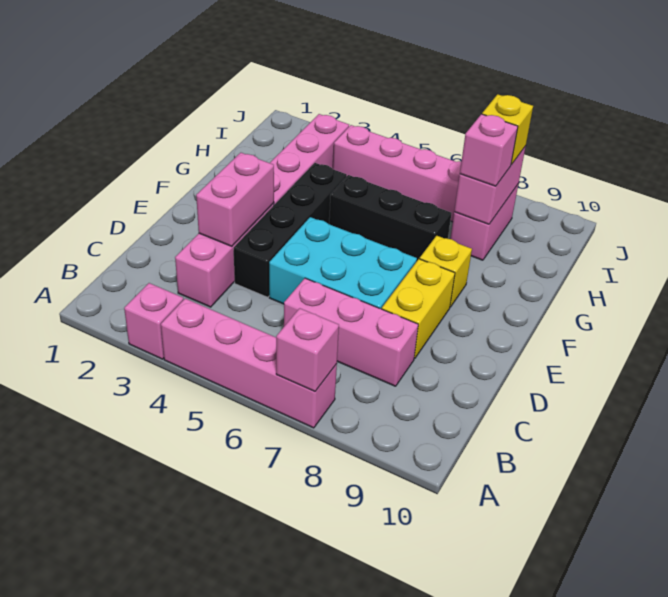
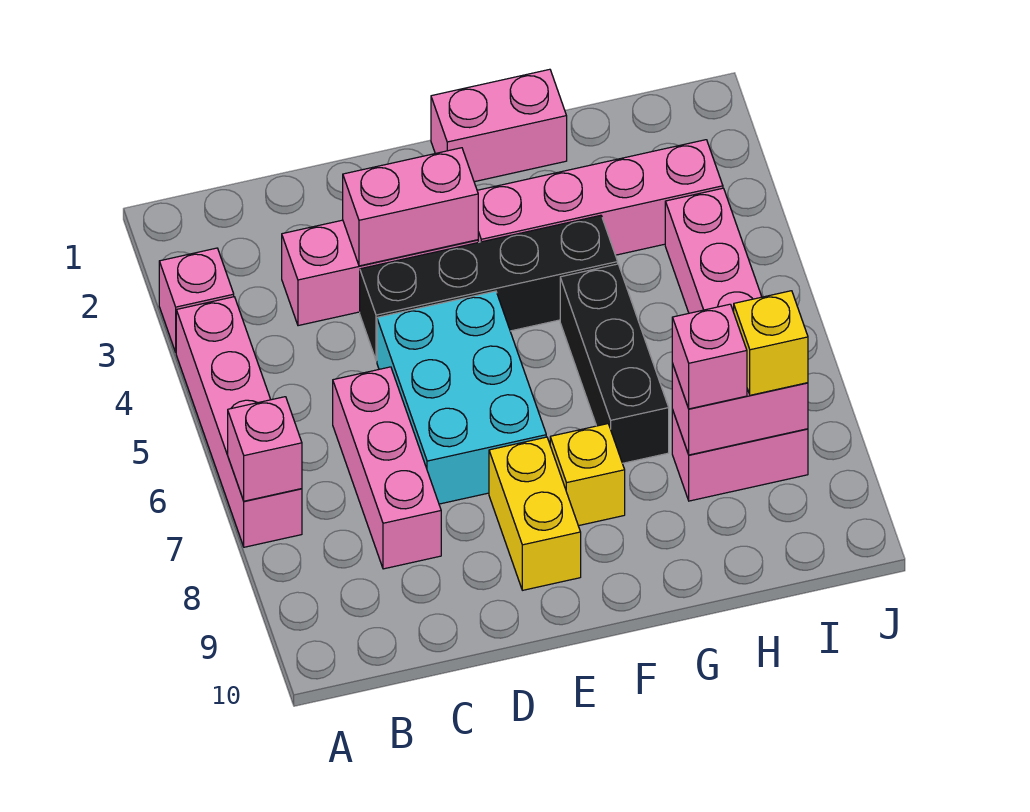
yellow 1x2 brick [382,259,455,359] -> yellow 1x2 brick turned to [489,437,581,590]
none -> pink 1x2 brick [431,69,567,182]

